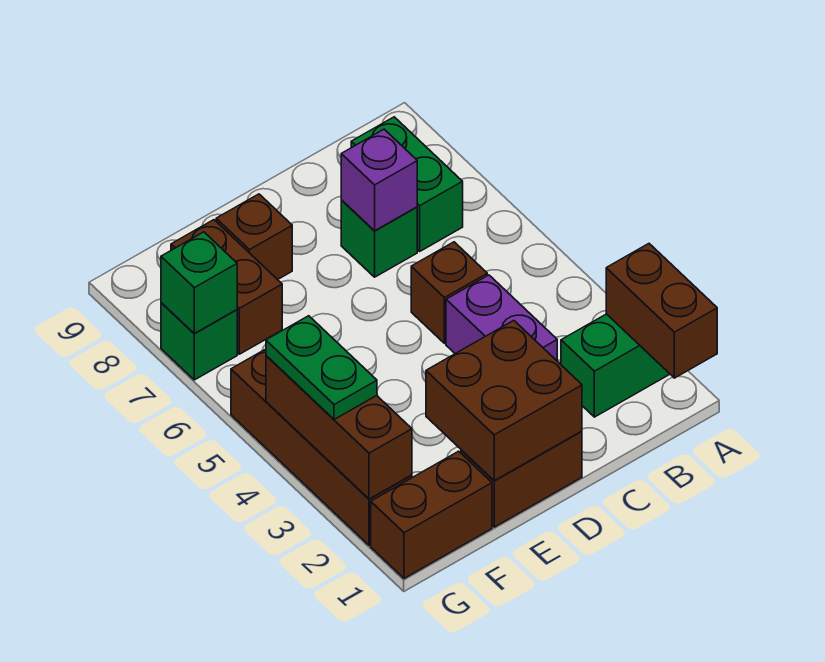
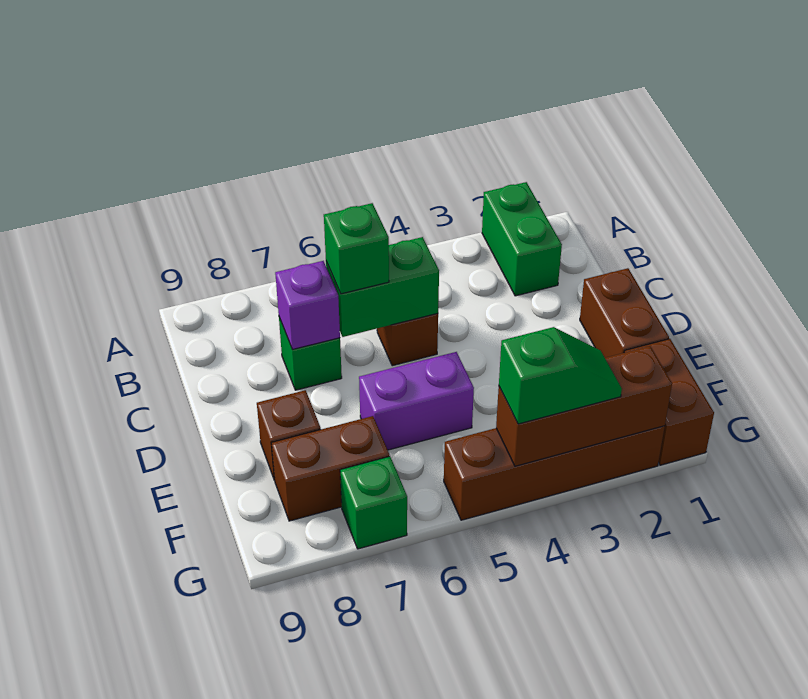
brown 1x2 brick [606,244,717,378] -> none
green 1x2 brick [351,117,463,251] -> green 1x2 brick moved to [326,237,439,337]
purple 1x2 brick [446,275,557,361] -> purple 1x2 brick moved to [359,352,474,450]
brown 2x2 brick [426,320,582,481] -> none
green 1x2 plate [266,316,377,419] -> green 1x2 slope [499,327,622,424]
green 1x1 brick [161,232,237,333] -> green 1x1 brick moved to [324,203,389,294]

